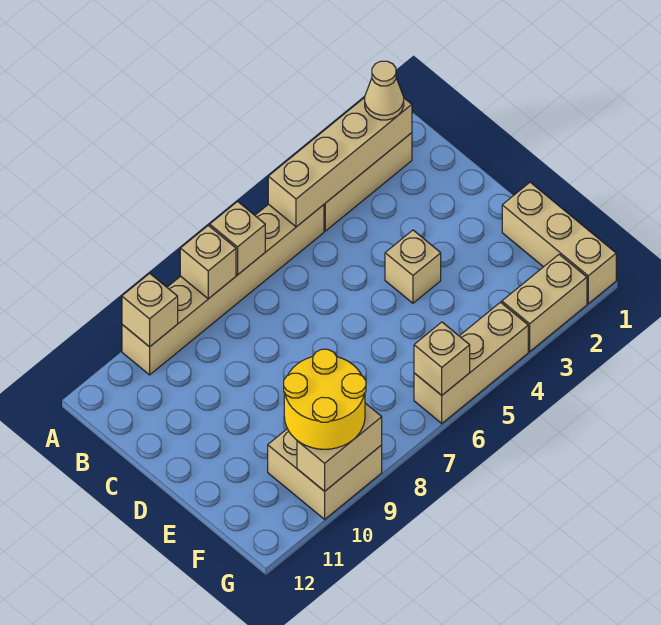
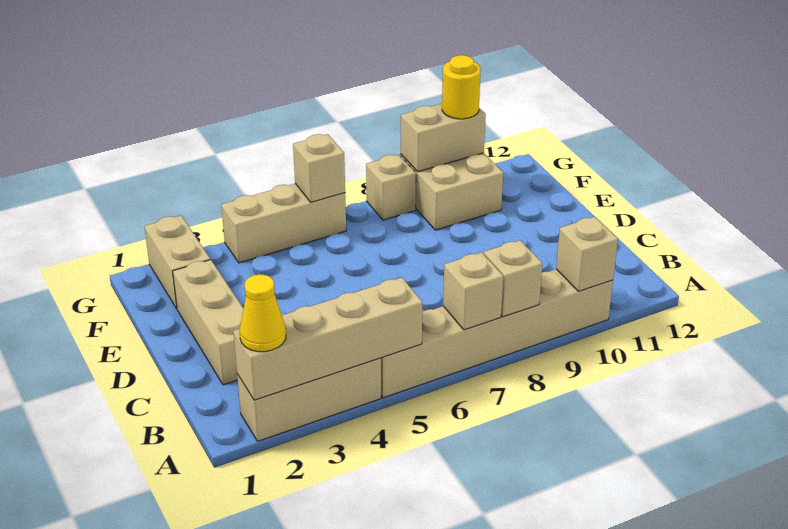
tan 1x1 cone [365,61,404,120] -> yellow 1x1 cone [240,274,286,352]
tan 1x1 brick [385,230,441,303] -> tan 1x1 brick moved to [366,155,416,220]
tan 1x3 brick [502,182,616,304] -> tan 1x3 brick moved to [173,259,244,385]
yellow 2x2 round brick [284,349,366,449] -> yellow 1x1 round brick [442,55,481,119]
tan 1x2 brick [502,254,587,351] -> tan 1x2 brick turned to [144,216,210,309]

